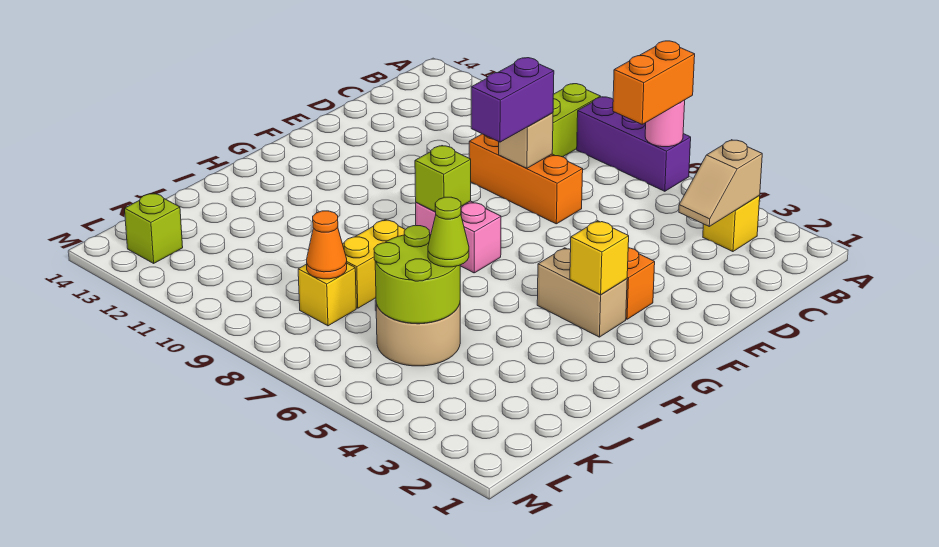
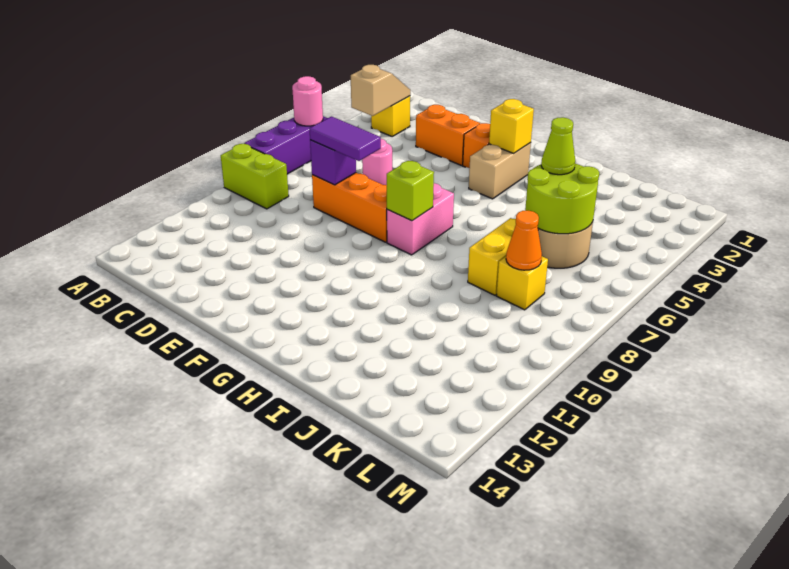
orange 1x2 brick [613,41,695,124] -> orange 1x2 brick moved to [416,105,480,165]
tan 1x2 slope [679,140,762,226] -> tan 1x2 slope turned to [351,65,410,116]
none -> pink 1x1 round brick [362,139,392,185]
orange 1x3 brick [469,134,583,224] -> orange 1x3 brick turned to [312,173,387,242]
tan 1x1 brick [499,113,553,168] -> purple 1x1 brick [310,140,356,185]
purple 1x2 brick [471,58,554,142] -> purple 1x2 tile [309,117,381,161]
yellow 1x2 brick [343,219,405,308] -> yellow 1x2 brick turned to [468,218,516,295]
lime 1x1 brick [125,193,183,263] -> none

